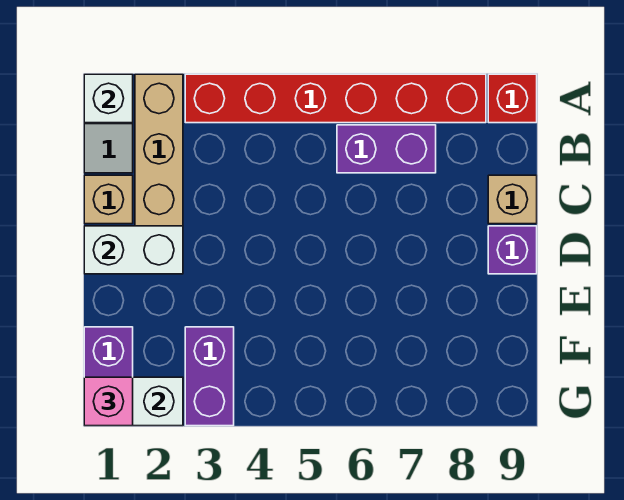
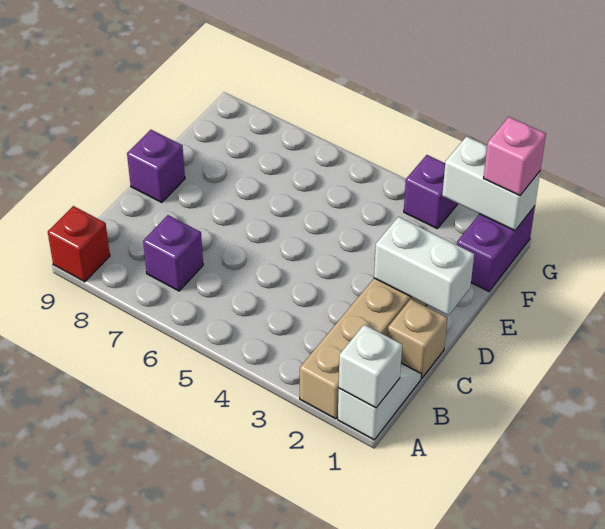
red 1x6 brick [185,74,486,123] -> none
purple 1x2 brick [337,125,436,173] -> purple 1x1 brick [143,215,203,291]
tan 1x1 brick [488,175,537,224] -> none
purple 1x2 brick [185,327,234,426] -> purple 1x1 brick [404,155,458,229]

